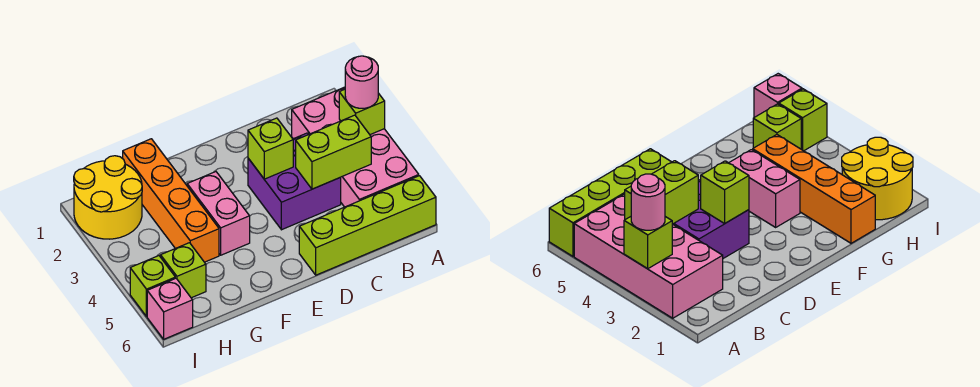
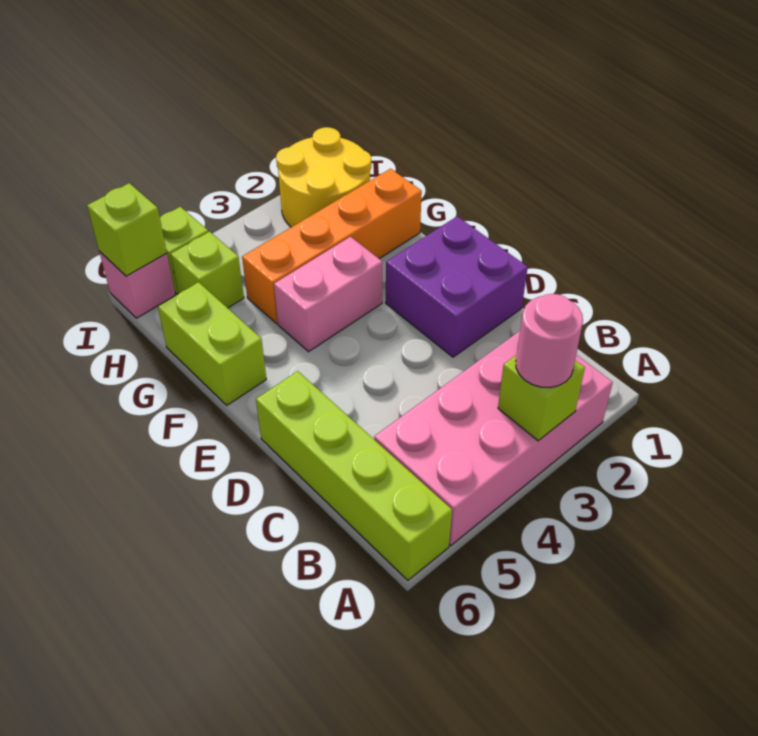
lime 1x2 brick [296,115,371,189] -> lime 1x2 brick moved to [158,282,266,405]
purple 2x2 brick [248,133,341,230] -> purple 2x2 brick moved to [386,216,528,357]
lime 1x1 brick [248,118,293,179] -> lime 1x1 brick moved to [87,183,167,276]

